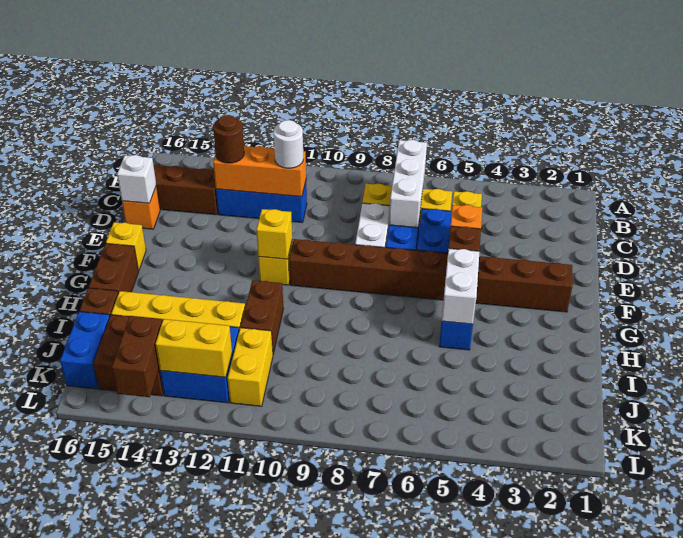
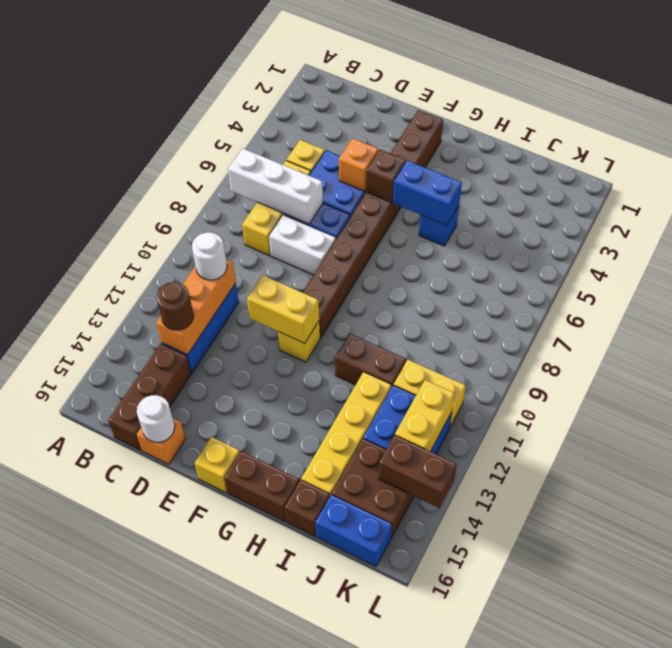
white 1x1 brick [117,155,156,203] -> white 1x1 round brick [137,395,175,442]
yellow 1x1 brick [256,209,292,259] -> yellow 1x2 brick [247,275,319,343]
white 1x2 brick [442,248,480,324] -> blue 1x2 brick [393,160,462,225]

